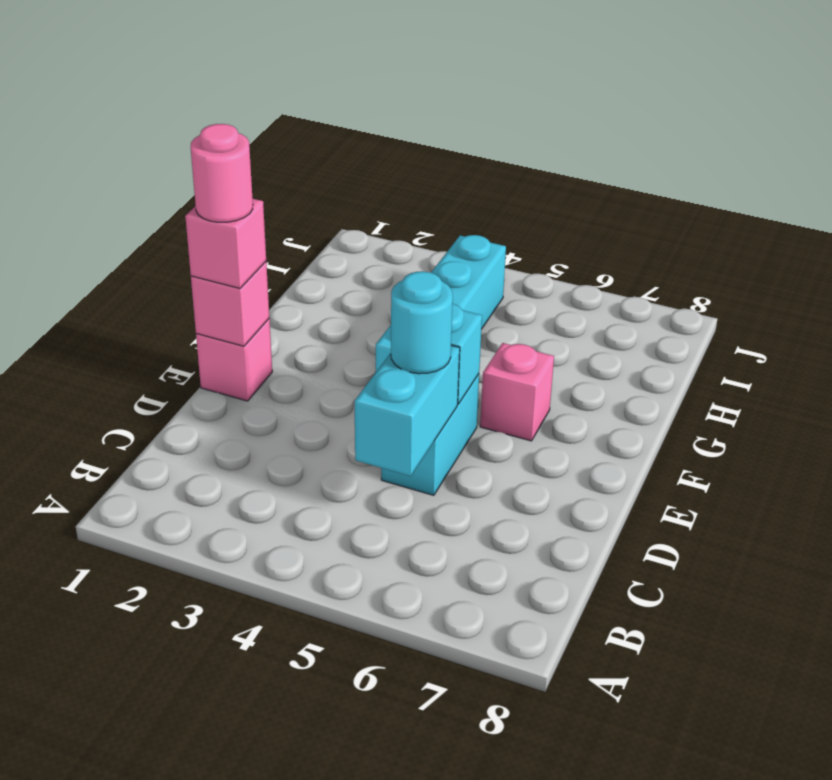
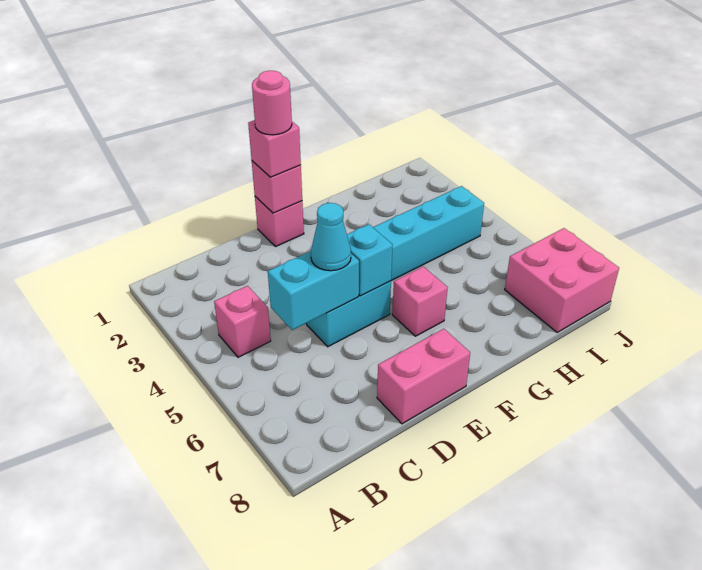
none -> pink 1x1 brick [214,286,271,357]
cyan 1x1 round brick [391,271,453,374] -> cyan 1x1 cone [311,203,351,271]
none -> pink 1x2 brick [377,329,470,424]
none -> pink 2x2 brick [505,228,619,332]

